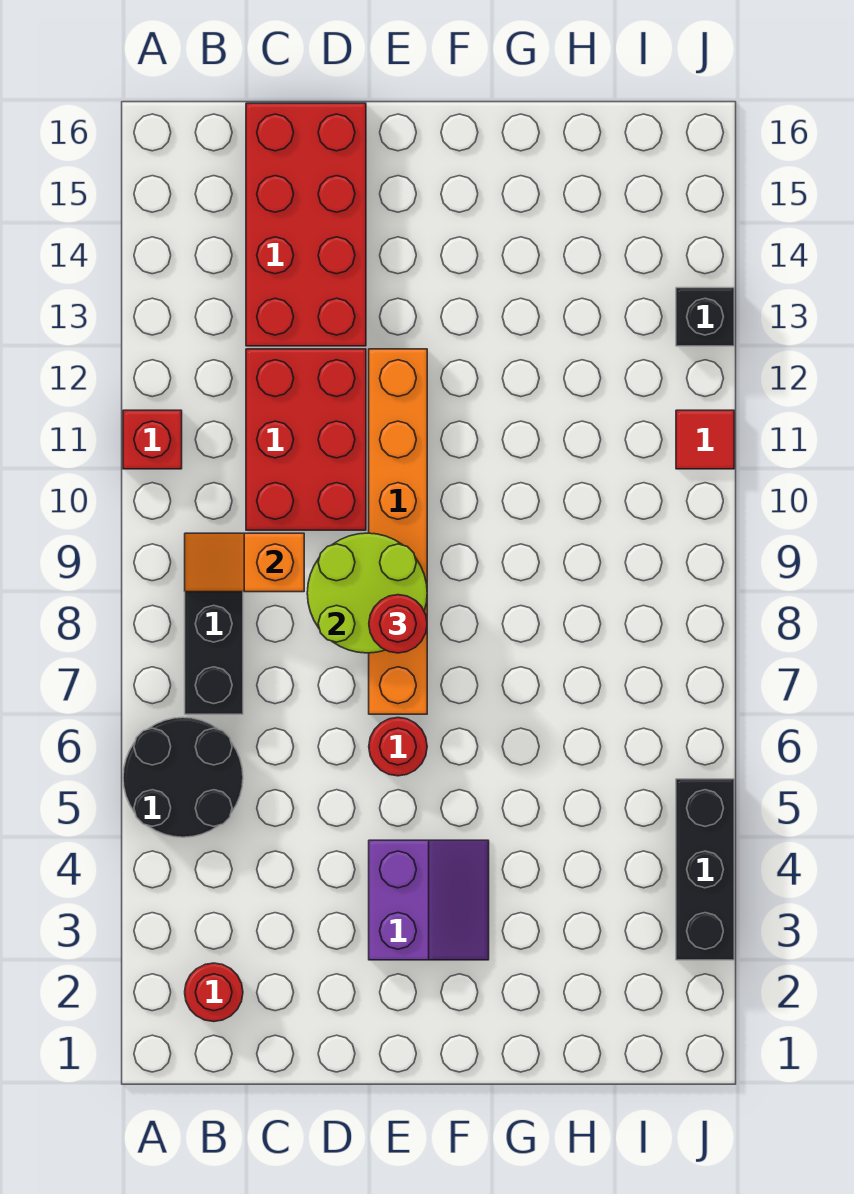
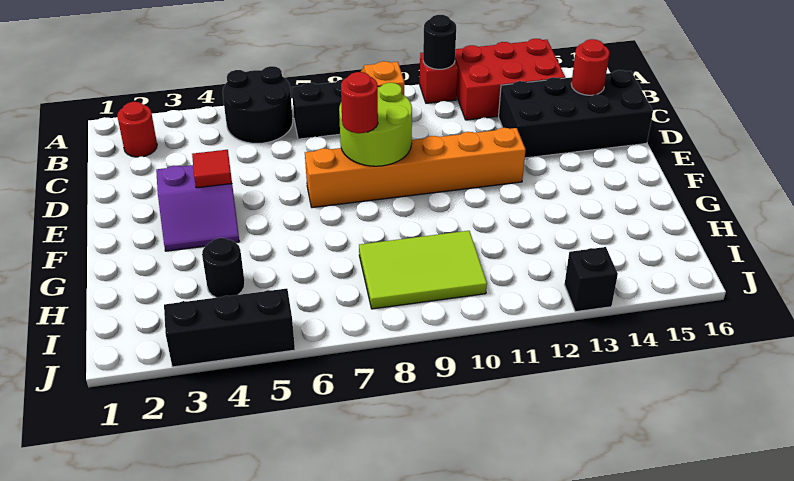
none -> black 1x1 round brick [423,15,456,69]
red 2x3 brick [246,349,366,530] -> red 2x3 brick moved to [455,39,565,120]
red 2x4 brick [246,103,366,346] -> black 2x4 brick [499,70,653,158]
red 1x1 round brick [369,718,427,776] -> red 1x1 round brick moved to [571,39,609,95]
none -> black 1x1 round brick [202,238,245,298]
none -> lime 2x3 tile [359,231,487,309]
red 1x1 tile [676,410,734,469] -> red 1x1 tile moved to [192,150,232,188]

